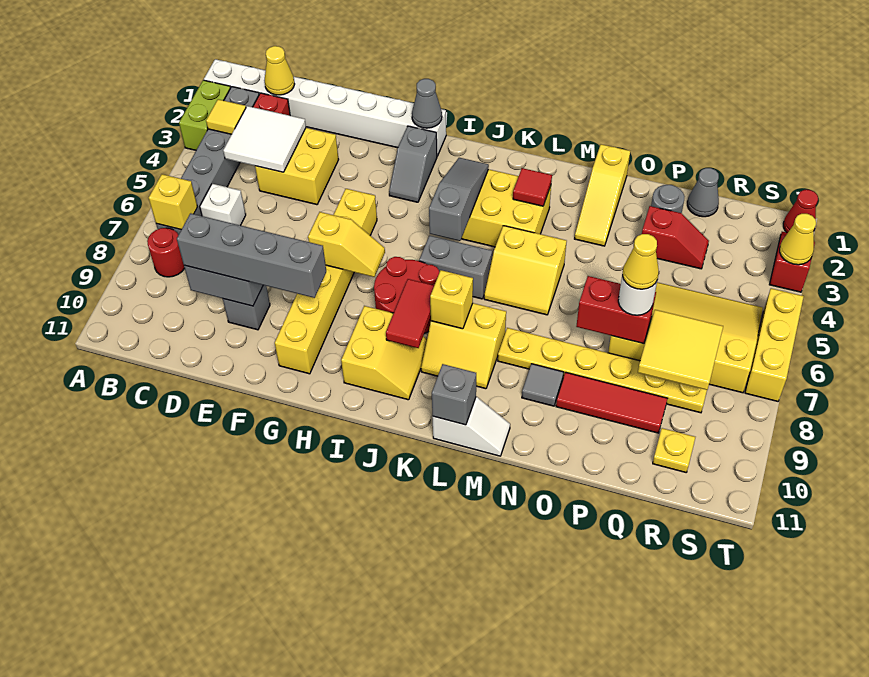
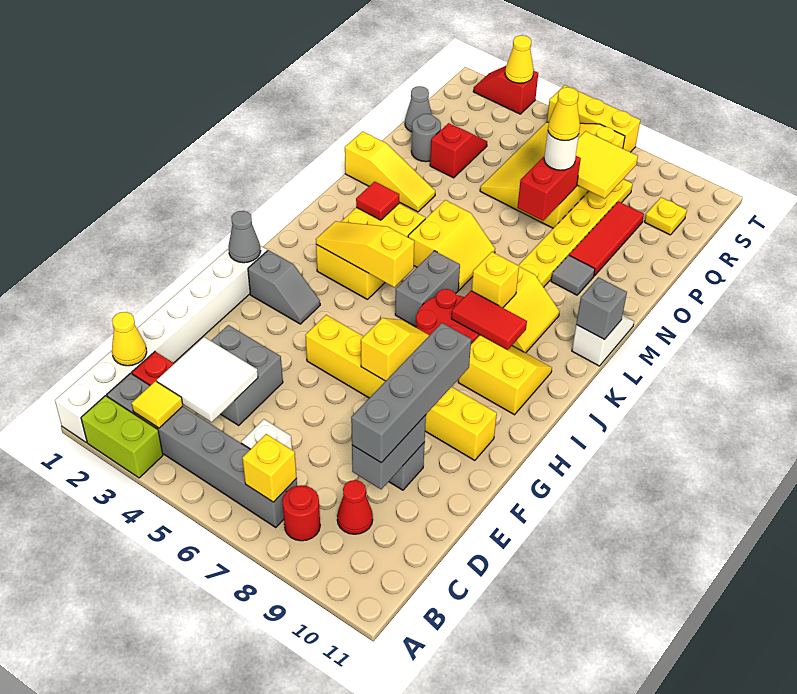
yellow 2x2 brick [255,128,339,205] -> grey 2x2 brick [211,325,283,425]
grey 1x3 slope [429,158,489,241] -> yellow 1x3 slope [316,221,414,287]
red 1x1 cone [783,190,818,233] -> red 1x1 cone moved to [337,480,373,534]

